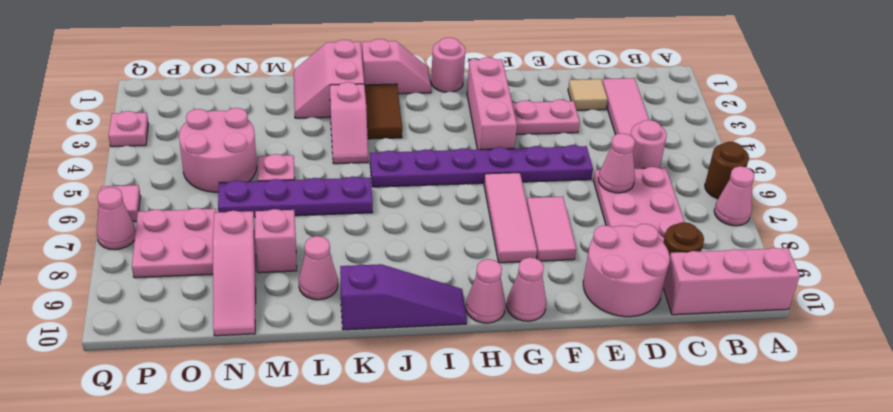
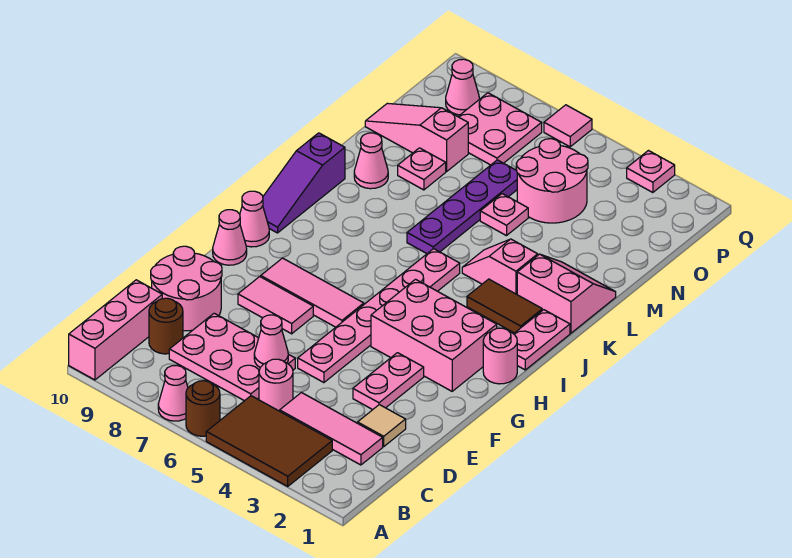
none -> brown 2x3 tile [206,396,332,486]
purple 1x6 plate [370,145,593,187] -> pink 1x6 plate [298,249,460,383]
pink 1x3 brick [467,57,517,149] -> pink 2x3 brick [371,279,497,391]
pink 1x2 slope [362,39,431,94] -> pink 1x2 plate [514,310,570,370]
pink 1x1 brick [255,209,297,273] -> pink 1x1 plate [398,148,446,190]
pink 1x1 cone [97,187,136,250] -> pink 1x1 cone moved to [446,59,479,115]

